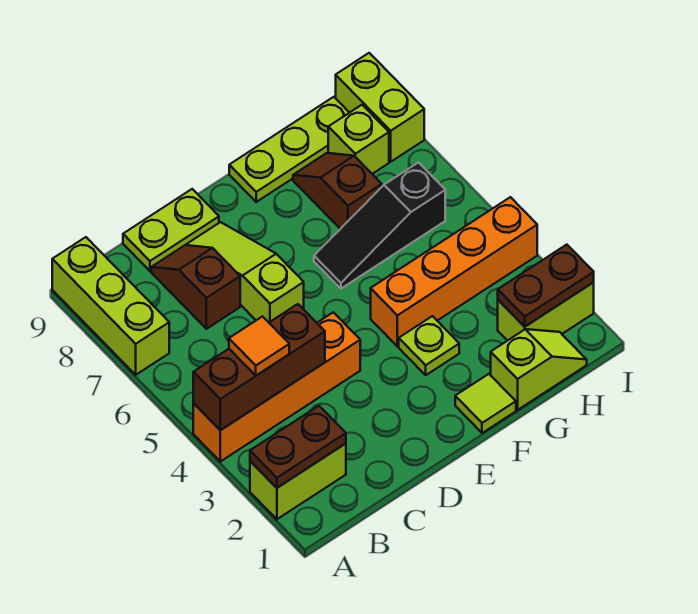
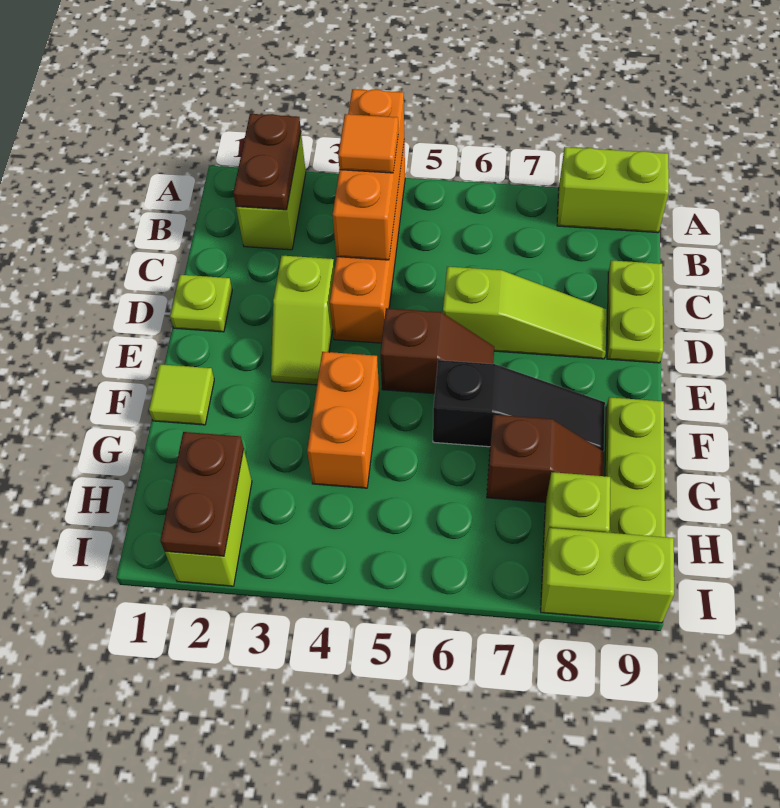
brown 1x3 brick [193,304,325,430] -> orange 1x3 brick [333,89,404,260]
lime 1x3 brick [52,237,169,375] -> lime 1x2 brick [557,147,669,233]
brown 1x2 slope [151,245,240,329] -> brown 1x2 slope moved to [380,308,494,394]
lime 1x1 plate [399,316,459,375] -> lime 1x1 plate moved to [170,275,232,332]
orange 1x4 brick [371,197,537,346] -> orange 1x2 brick [307,352,379,488]
black 1x3 slope [314,163,445,289] -> black 1x3 slope turned to [433,360,605,451]
lime 1x2 slope [491,329,587,410] -> lime 1x2 slope moved to [271,256,335,385]

